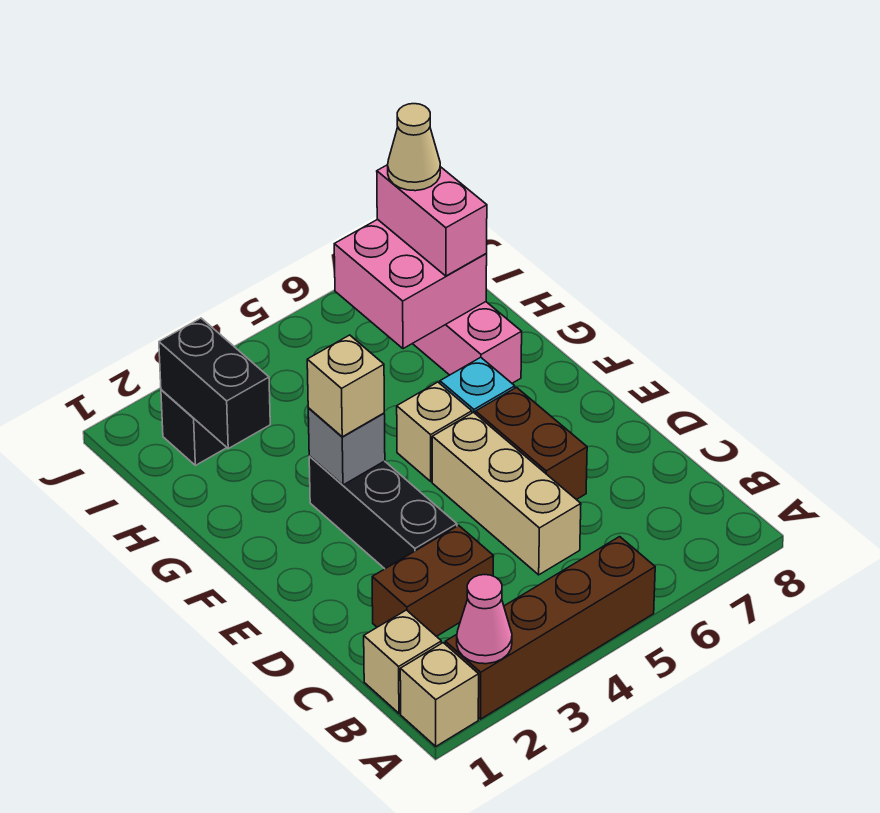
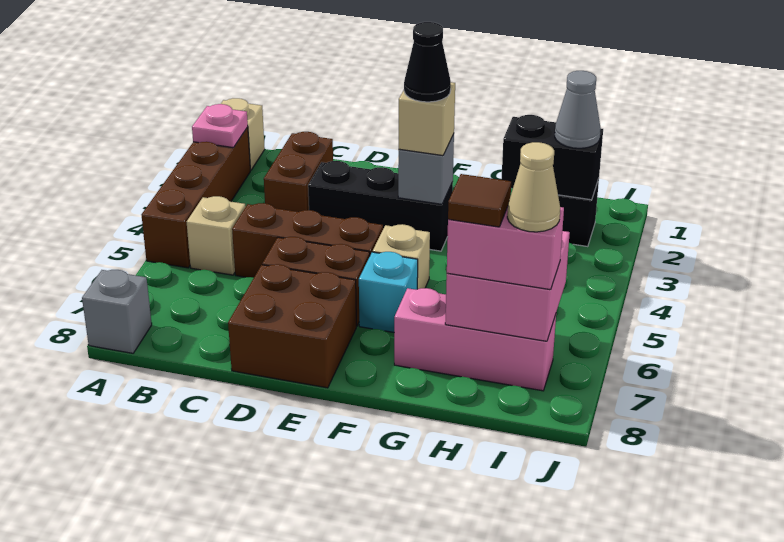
pink 1x1 cone [457,575,512,664] -> pink 1x1 plate [192,104,248,148]
none -> grey 1x1 brick [82,270,152,353]
tan 1x1 brick [364,610,441,713] -> tan 1x1 brick moved to [187,196,246,275]
tan 1x3 brick [432,413,581,575] -> brown 1x3 brick [232,203,383,278]
none -> brown 2x2 brick [228,264,356,388]
none -> black 1x1 cone [404,22,451,102]
none -> brown 1x1 tile [448,174,511,227]
none -> grey 1x1 cone [555,71,601,148]

